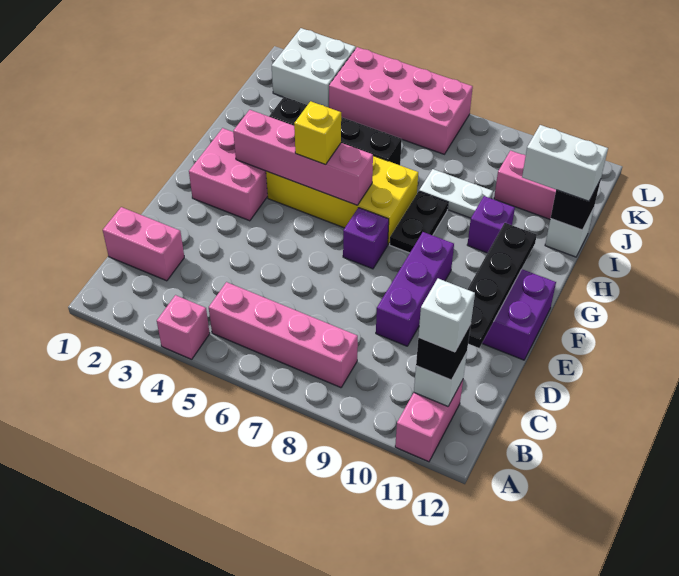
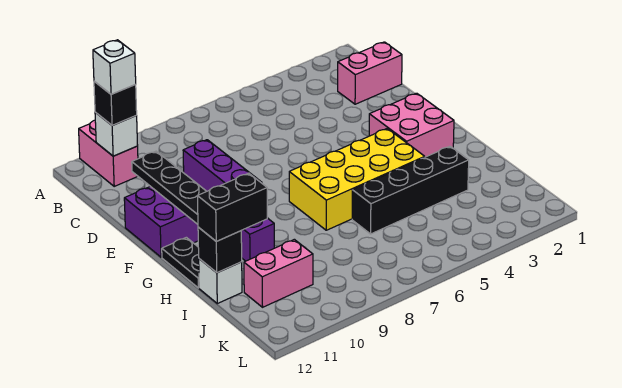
pink 1x1 brick [157,295,210,359] -> none
pink 1x4 brick [209,282,358,388] -> none
purple 1x1 brick [343,208,389,269] -> none
pink 1x4 brick [233,110,373,205] -> none
yellow 1x1 brick [294,101,341,164] -> none
black 1x2 plate [390,192,448,253] -> black 1x2 plate moved to [162,237,199,288]
white 1x2 plate [419,169,493,218] -> none
white 1x2 brick [522,125,608,201] -> black 1x2 brick [197,173,267,241]
white 2x2 brick [272,28,356,108] -> none
pink 2x4 brick [329,47,473,154] -> none

